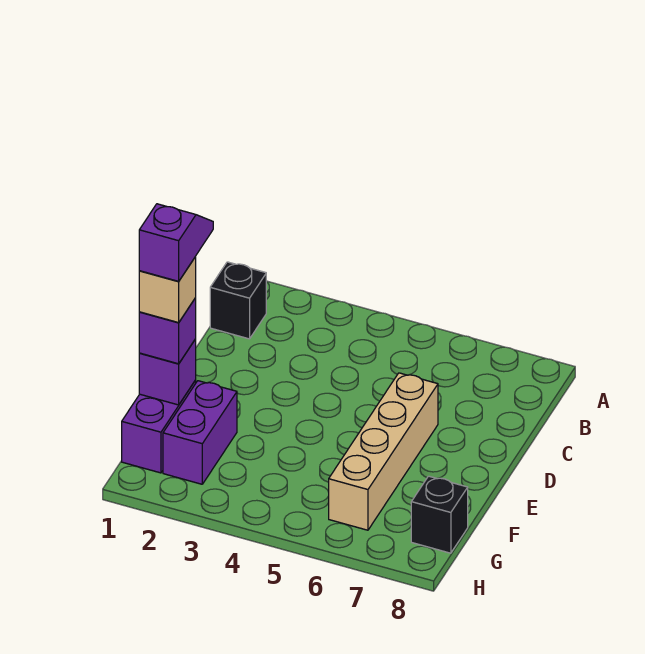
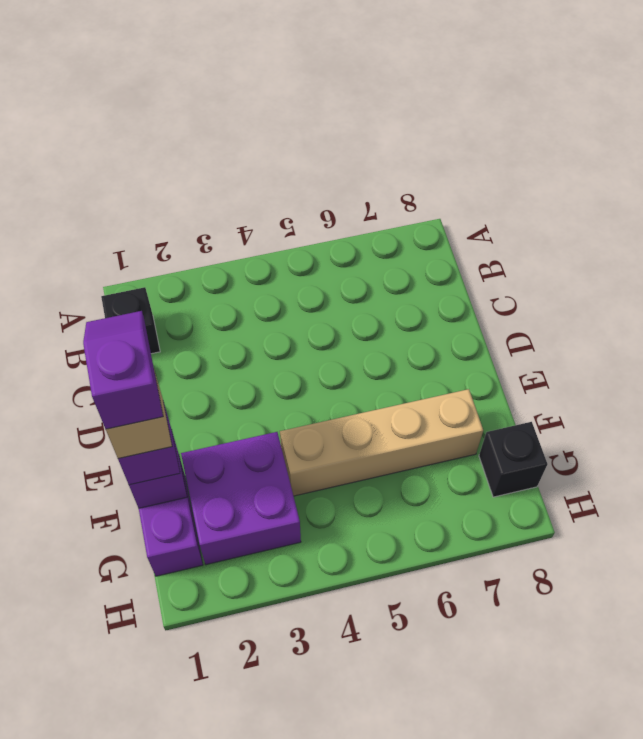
tan 1x4 brick [329,373,438,530] -> tan 1x4 brick turned to [280,389,483,496]
purple 1x2 brick [163,381,237,484] -> purple 2x2 brick [181,432,301,565]

